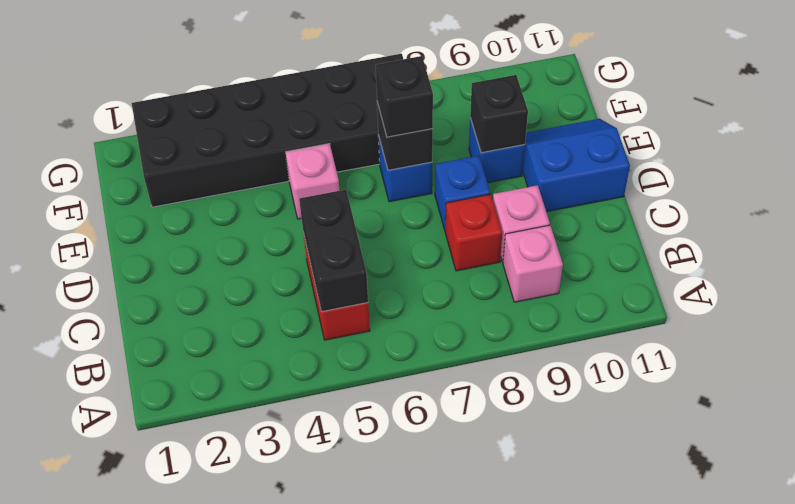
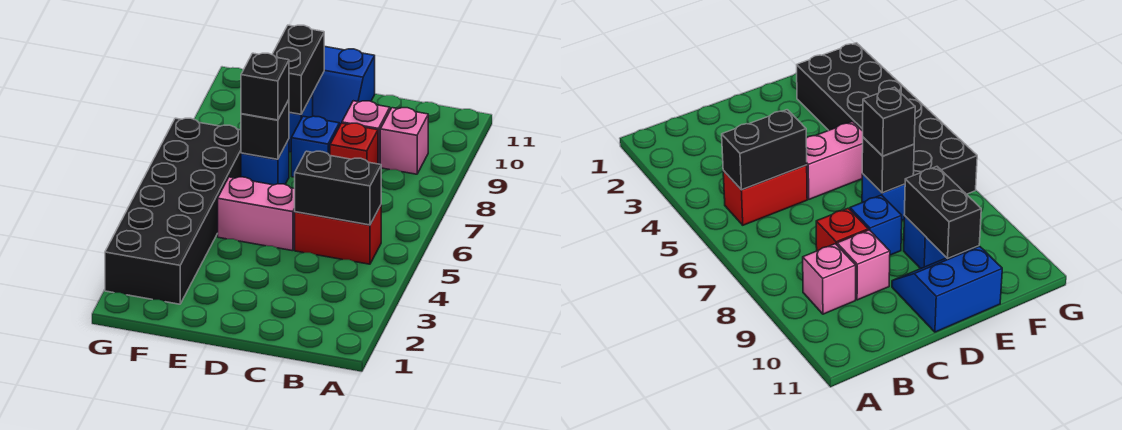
blue 2x2 slope [523,119,630,212] -> blue 2x2 slope turned to [313,46,375,126]
pink 1x1 brick [286,144,340,219] -> pink 1x2 brick [218,177,295,251]
black 1x1 brick [470,75,528,153] -> black 1x2 brick [272,25,324,114]

